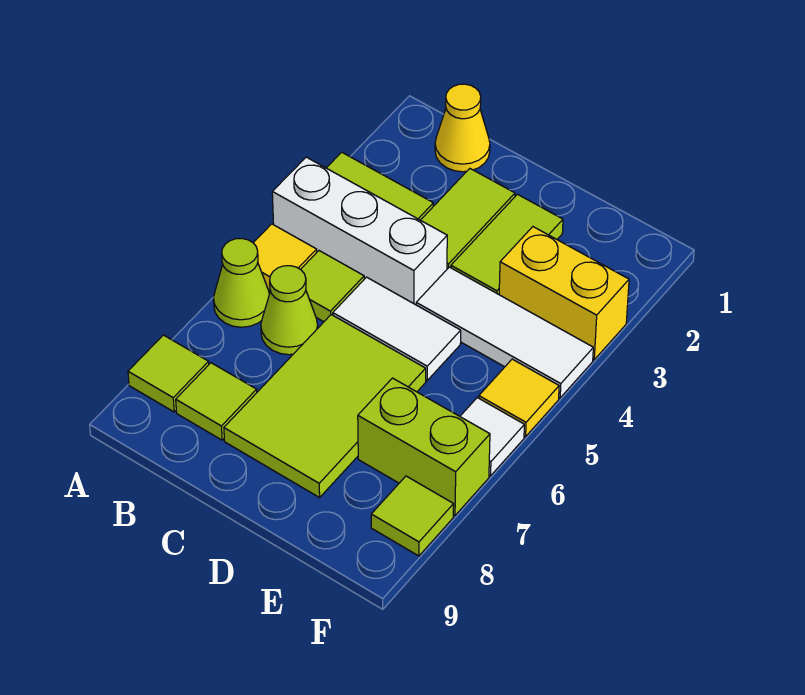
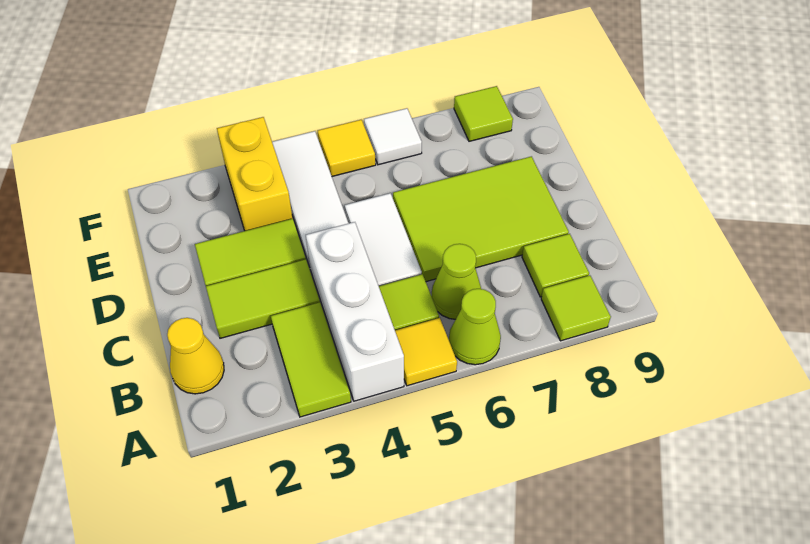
lime 1x2 brick [358,378,490,516] -> none

